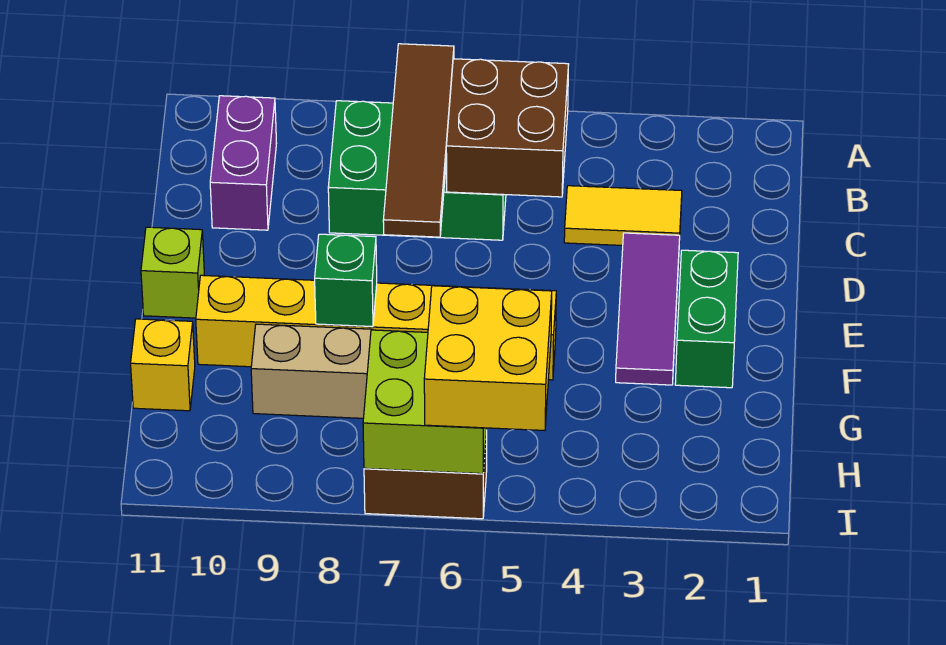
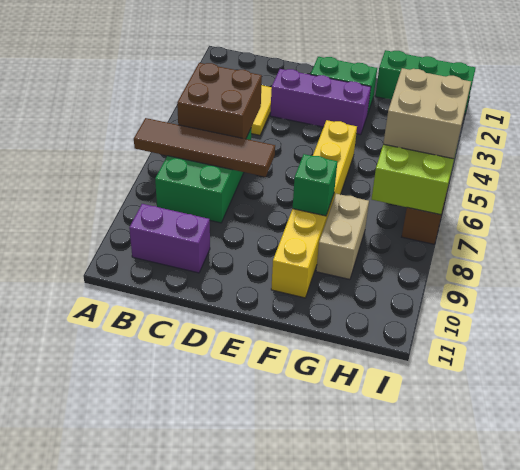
purple 1x3 tile [616,233,680,385] -> purple 1x3 brick [270,69,371,135]
lime 1x1 brick [141,227,204,318] -> none
none -> green 1x3 brick [375,50,476,114]
yellow 1x1 brick [131,319,195,411] -> none
yellow 2x2 brick [424,286,552,430] -> tan 2x2 brick [383,68,471,159]

